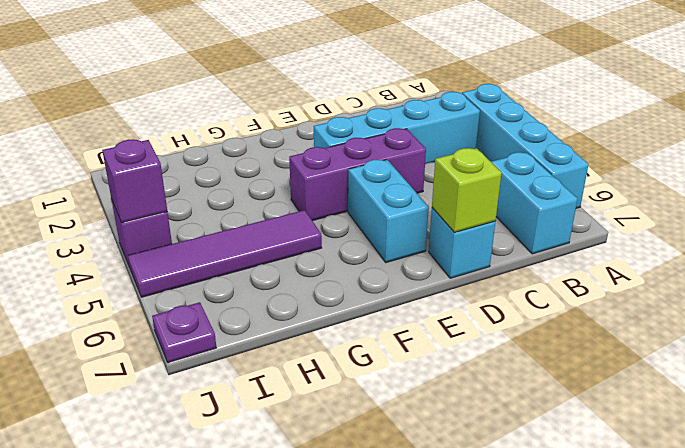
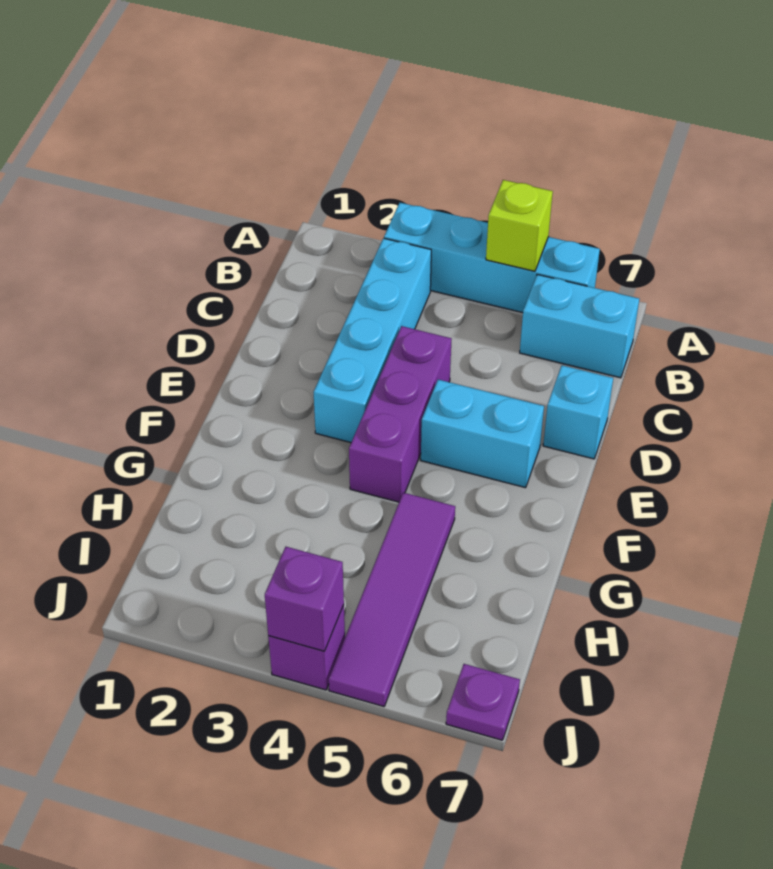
lime 1x1 brick [432,148,502,232] -> lime 1x1 brick moved to [486,180,553,271]

